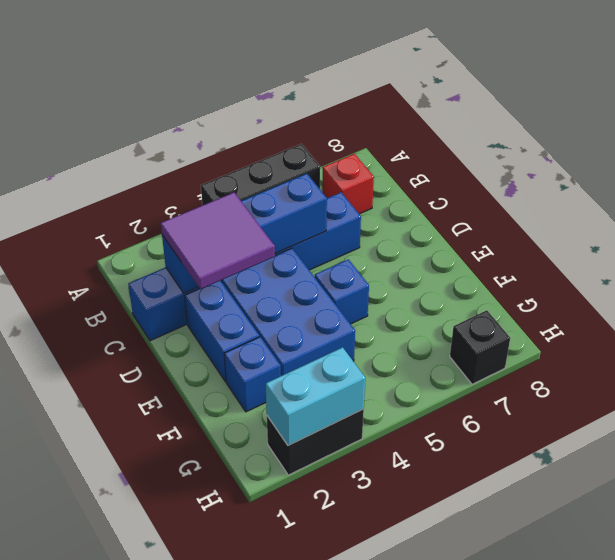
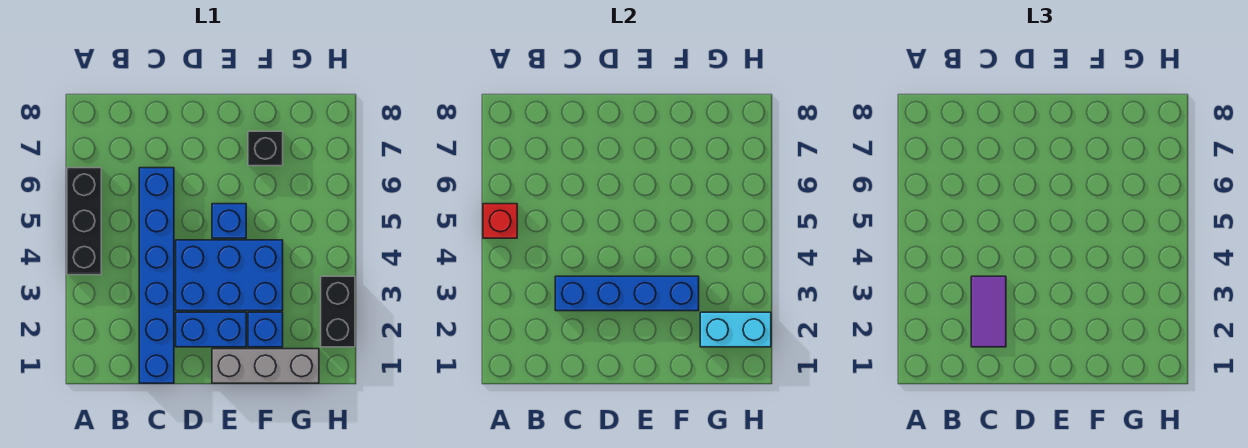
red 1x1 brick [322,154,374,214] -> red 1x1 brick moved to [483,204,517,238]
blue 1x4 brick [162,174,327,293] -> blue 1x4 brick turned to [555,276,699,311]
purple 2x2 tile [161,192,275,289] -> purple 1x2 tile [971,276,1006,347]
none -> grey 1x3 brick [212,349,319,383]
cyan 1x2 brick [266,347,365,446] -> cyan 1x2 brick turned to [700,312,771,347]
black 1x1 brick [450,310,510,384] -> black 1x1 brick moved to [248,131,283,166]

